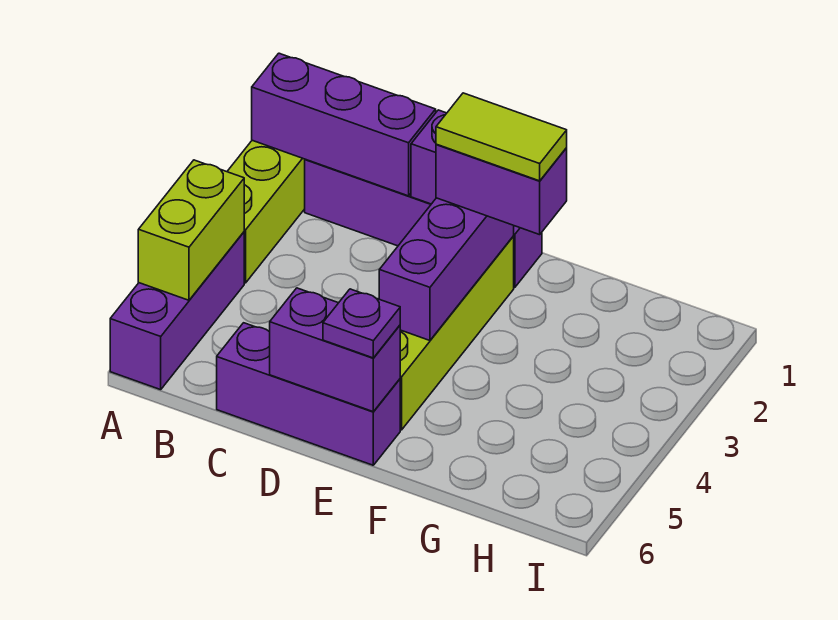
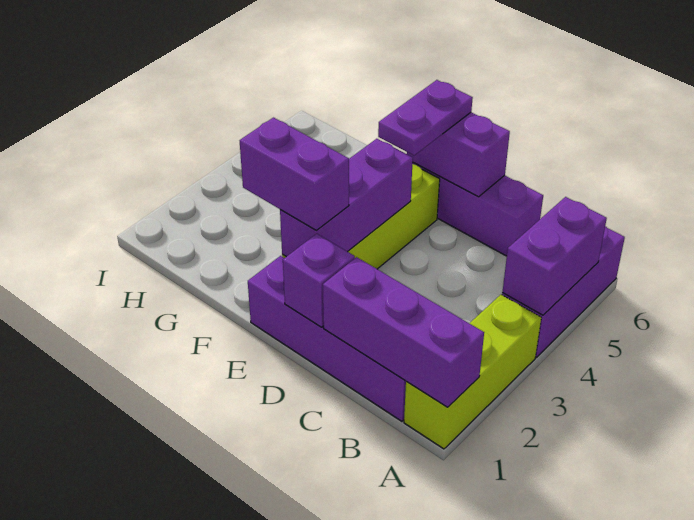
lime 1x2 brick [138,160,244,300] -> purple 1x2 brick [502,197,607,315]
lime 1x2 tile [436,93,567,181] -> none
purple 1x1 plate [323,289,400,358] -> purple 1x2 plate [378,80,473,155]

